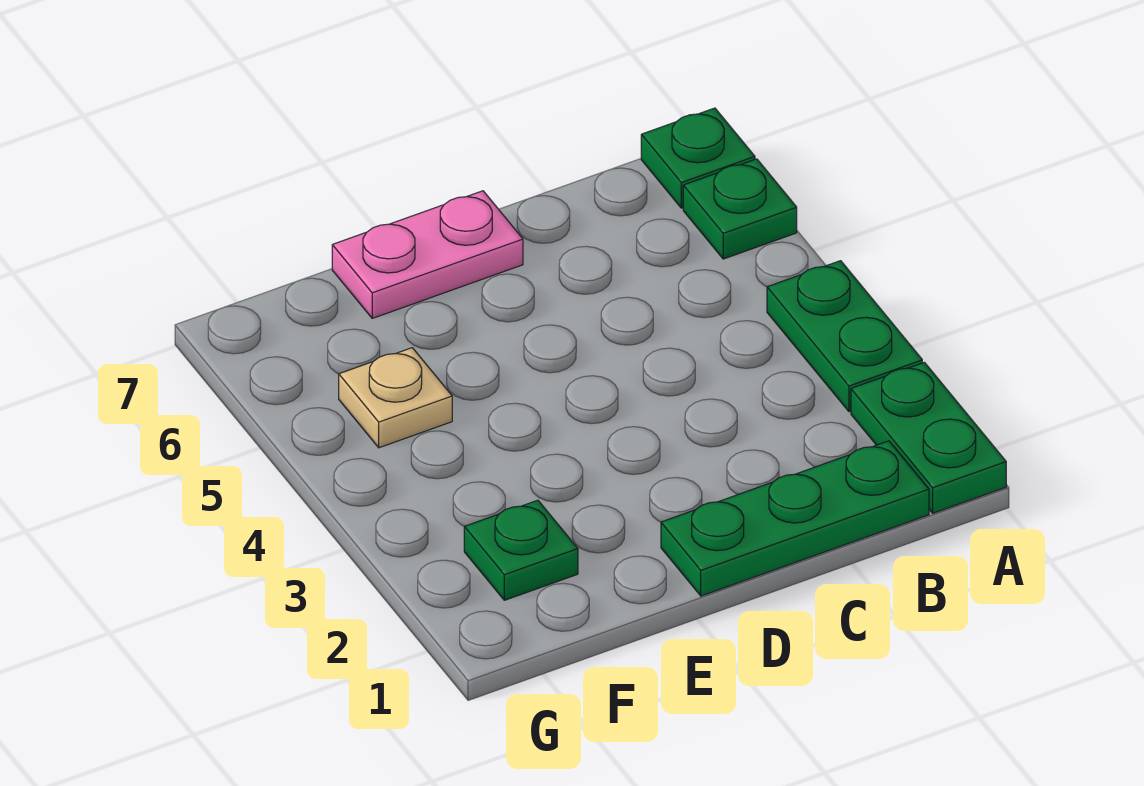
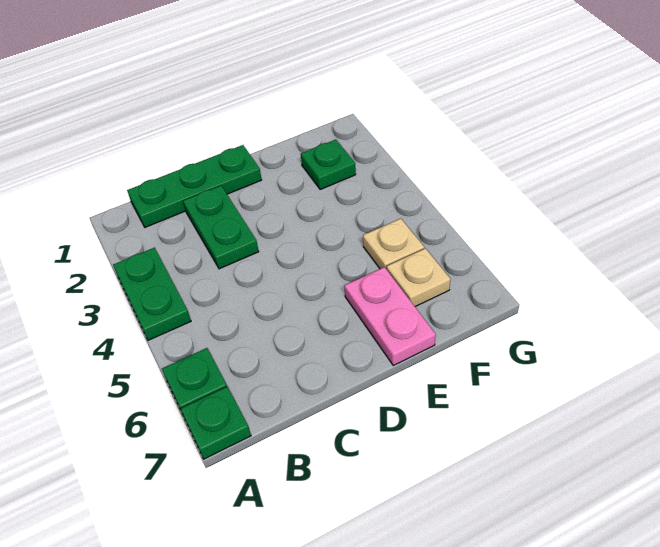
green 1x2 plate [851,362,1006,513] -> green 1x2 plate moved to [183,186,259,269]
pink 1x2 plate [332,191,523,318] -> pink 1x2 plate turned to [345,267,436,365]
none -> tan 1x1 plate [387,248,450,306]

